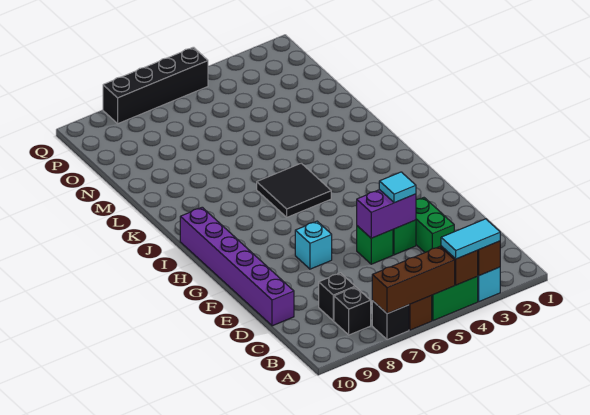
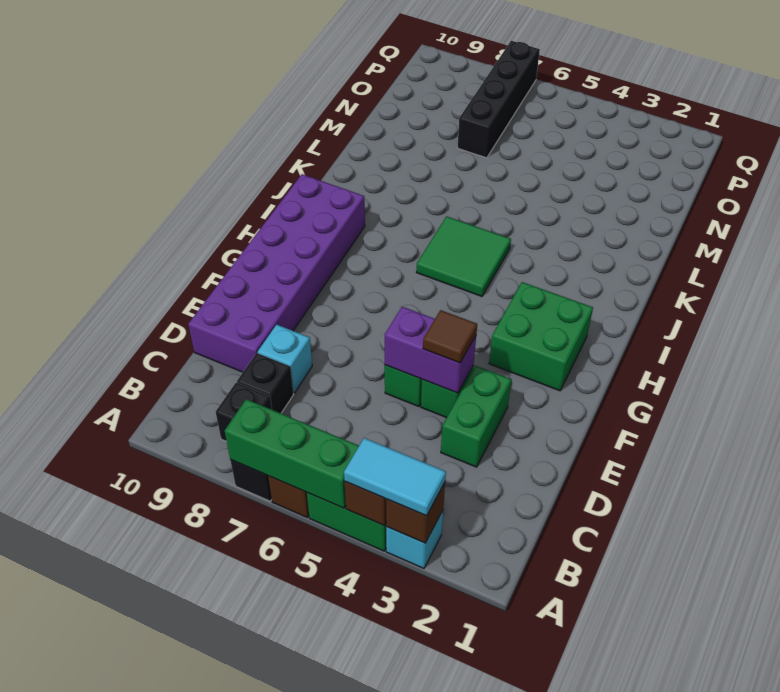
brown 1x3 brick [372,247,455,314] -> green 1x3 brick [225,399,359,508]
purple 1x6 brick [180,207,294,326] -> purple 2x6 brick [188,174,365,372]
cyan 1x1 tile [379,172,416,203] -> brown 1x1 tile [423,310,477,363]
cyan 1x1 brick [295,221,332,269] -> cyan 1x1 brick moved to [258,325,312,393]
none -> green 2x2 brick [489,282,593,391]
black 2x2 tile [257,163,331,217] -> green 2x2 tile [416,216,511,296]
black 1x4 brick [103,47,208,124] -> black 1x4 brick turned to [457,41,540,158]

